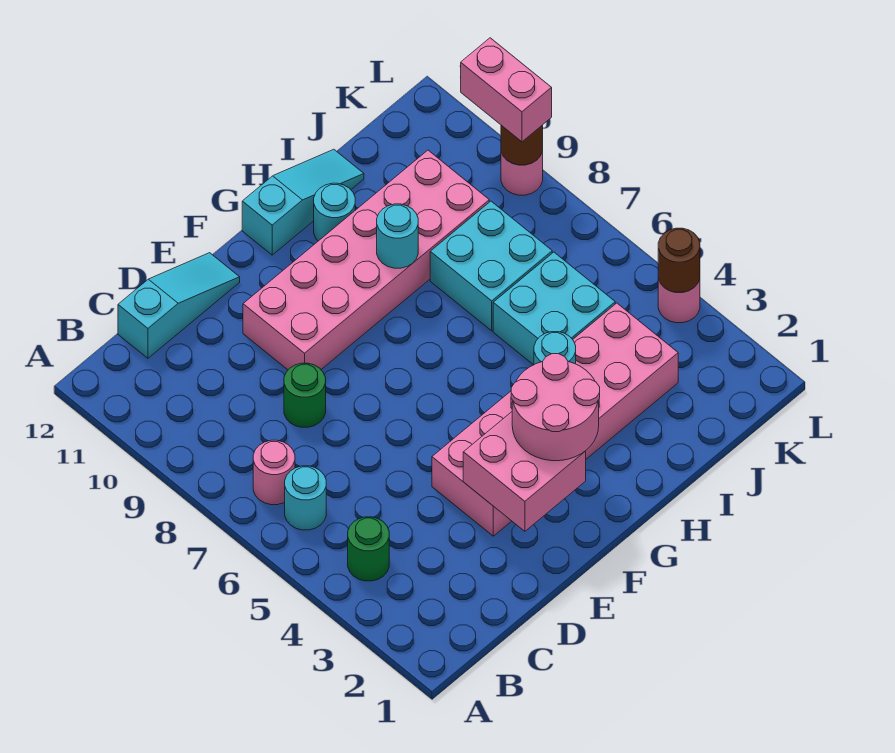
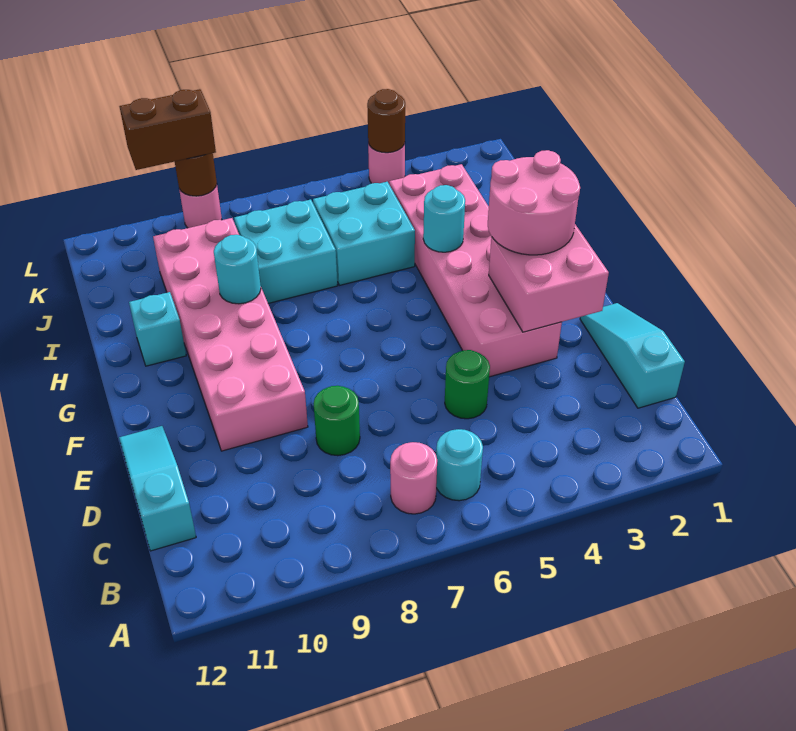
green 1x1 round brick [348,517,389,581] -> green 1x1 round brick moved to [445,350,490,419]
cyan 1x3 slope [242,149,364,255] -> cyan 1x3 slope moved to [580,303,685,408]
cyan 1x1 round brick [314,183,355,241] -> cyan 1x1 brick [129,292,186,366]
pink 1x2 brick [461,38,552,142] -> brown 1x2 brick [119,89,216,170]

